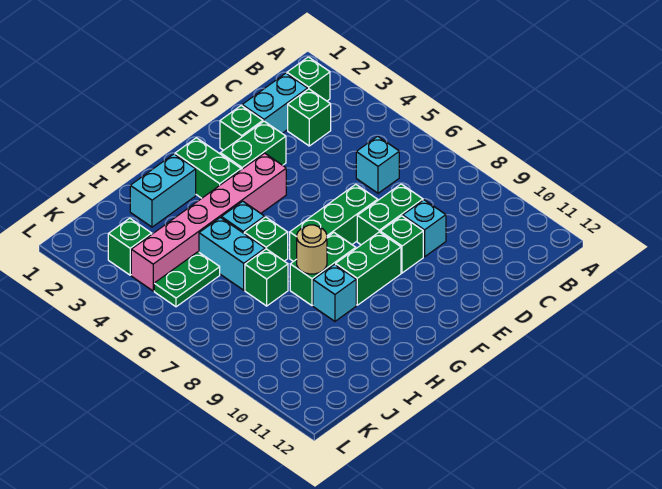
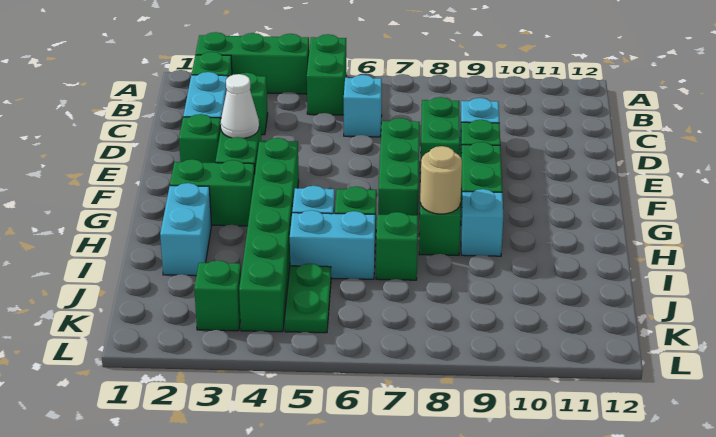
none -> green 1x3 brick [196,32,309,94]
none -> green 1x2 brick [307,34,347,115]
none -> white 1x1 cone [221,74,259,138]
pink 1x6 brick [131,153,286,291] -> green 1x6 brick [239,138,299,332]

